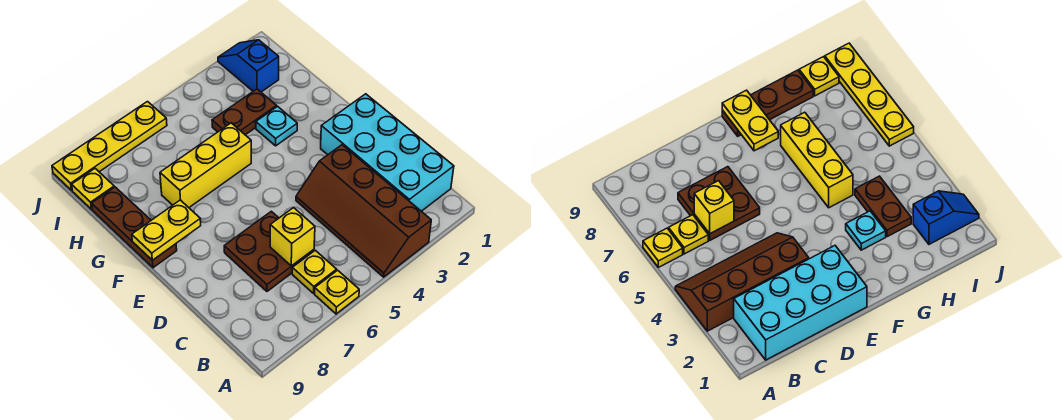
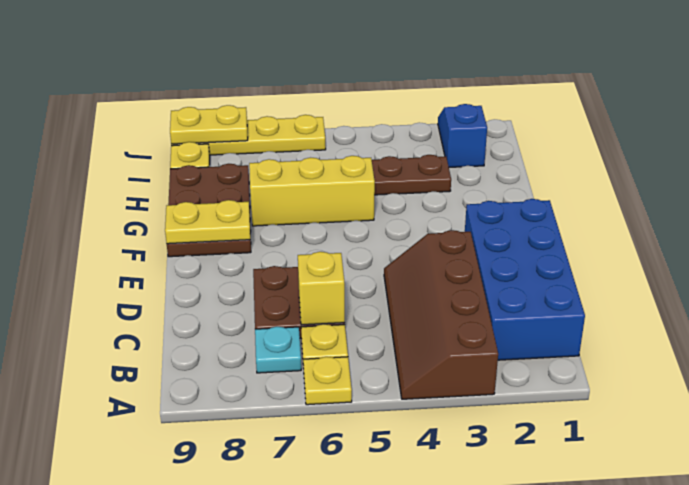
cyan 2x4 brick [321,94,454,211] -> blue 2x4 brick [465,199,585,360]
brown 1x3 plate [92,187,177,268] -> brown 2x3 plate [167,164,251,257]
cyan 1x1 plate [256,106,297,146] -> cyan 1x1 plate moved to [255,326,301,373]
none -> yellow 1x2 plate [170,105,248,144]

